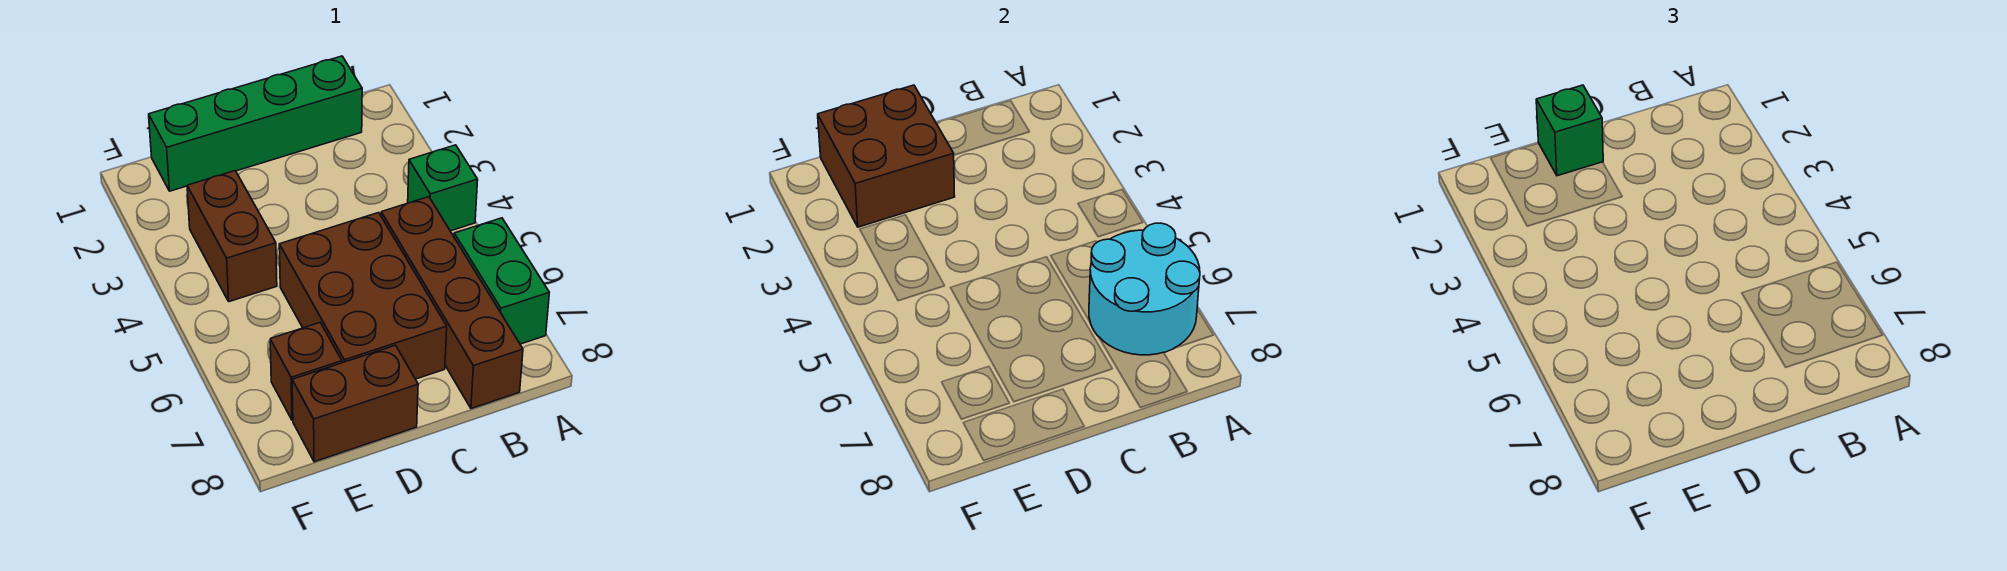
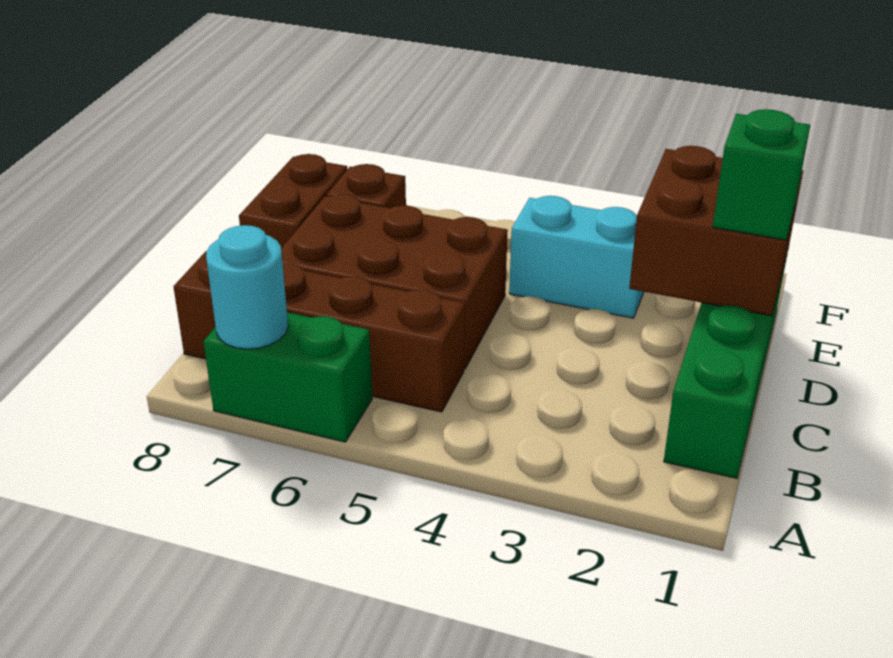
green 1x1 brick [408,145,478,231] -> none
cyan 2x2 round brick [1089,223,1200,355] -> cyan 1x1 round brick [206,225,288,349]
brown 1x2 brick [187,171,277,302] -> cyan 1x2 brick [509,196,644,318]

